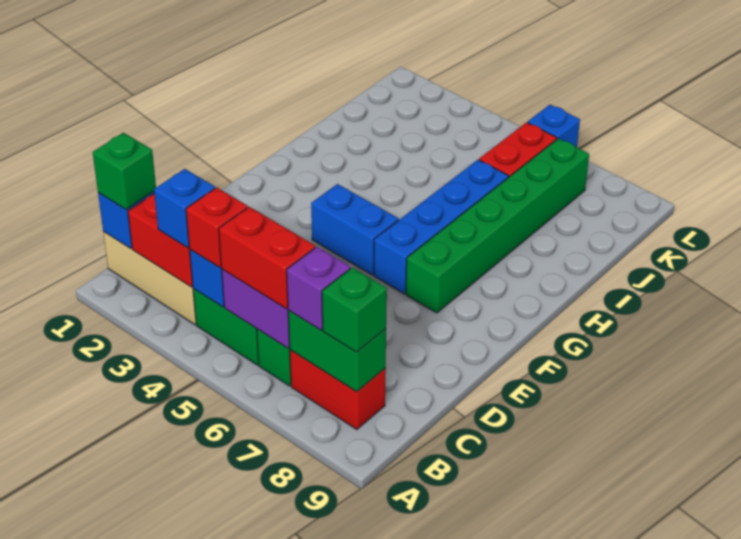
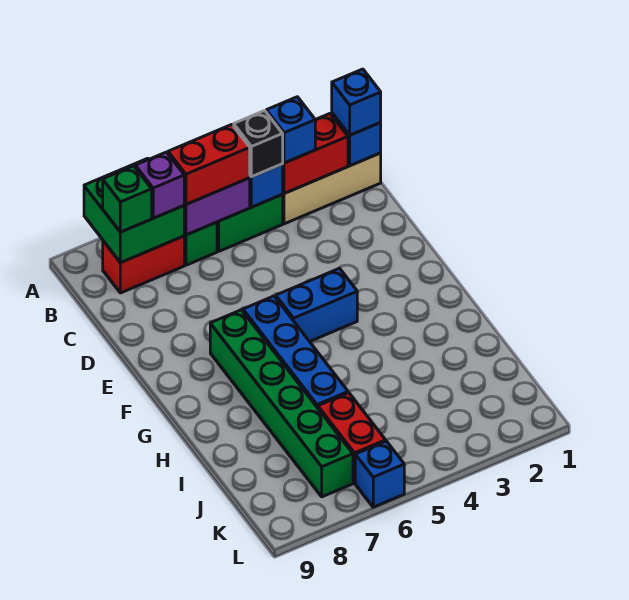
green 1x1 brick [93,133,156,210] -> blue 1x1 brick [332,69,381,135]
red 1x1 brick [186,188,248,268] -> black 1x1 brick [234,111,283,177]
green 1x2 brick [288,311,386,392] -> green 2x2 brick [84,158,184,263]

